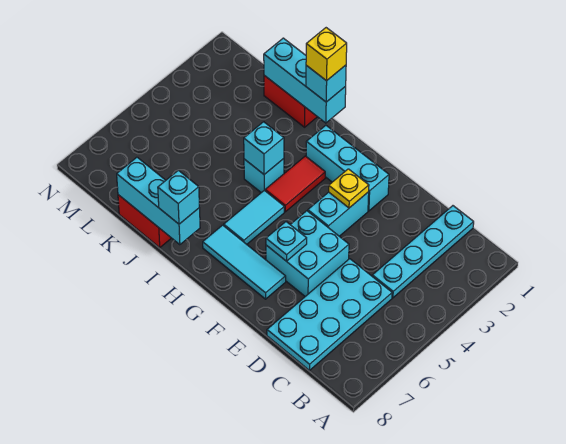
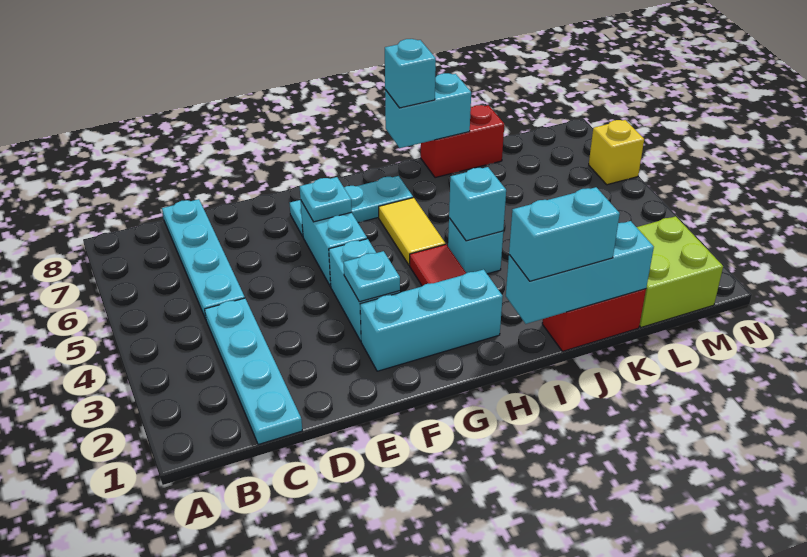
cyan 2x4 plate [267,259,392,370] -> cyan 1x4 plate [162,199,245,319]
cyan 2x2 brick [266,211,349,296] -> cyan 1x2 brick [301,201,367,286]
yellow 1x1 plate [329,169,369,208] -> cyan 1x1 plate [343,251,400,302]
cyan 1x3 tile [203,225,286,299] -> cyan 1x3 plate [290,176,413,236]
cyan 1x2 tile [224,190,284,244] -> yellow 1x2 tile [379,198,445,265]
cyan 1x1 brick [306,65,346,102] -> cyan 1x2 brick [509,187,620,281]
yellow 1x1 brick [306,28,347,81] -> yellow 1x1 brick moved to [589,120,644,185]
cyan 1x3 brick [117,157,200,245] -> cyan 1x2 brick [385,73,471,148]
none -> lime 2x2 brick [637,216,723,327]

